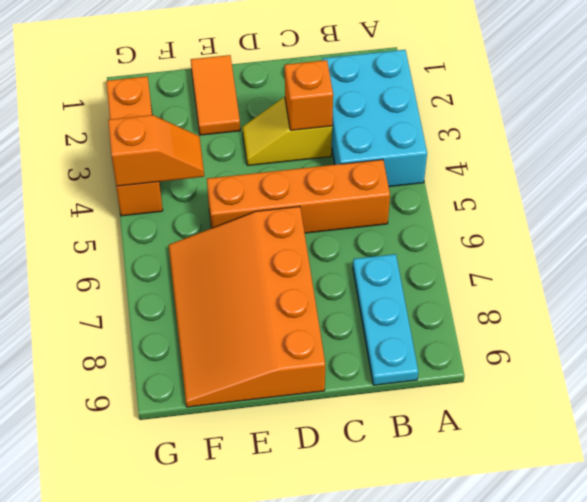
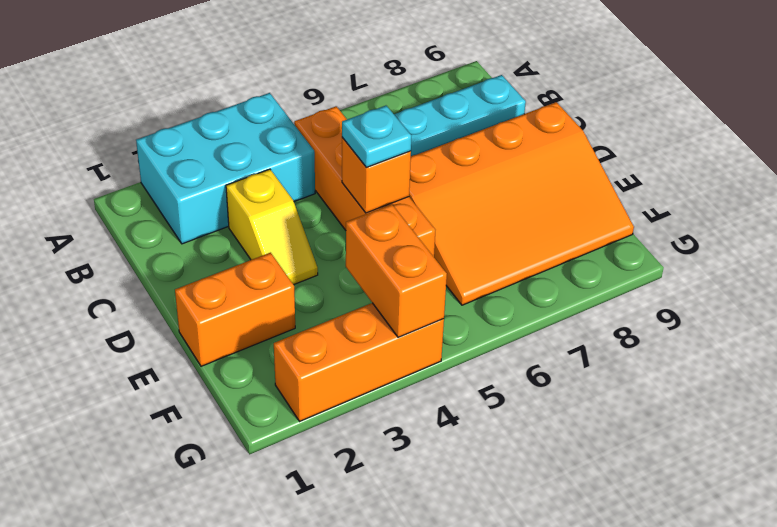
orange 1x1 brick [284,60,333,130] -> orange 1x1 brick moved to [342,138,411,213]
none -> cyan 1x1 plate [342,106,411,167]
orange 1x2 tile [191,55,240,135] -> orange 1x2 brick [175,253,295,366]
orange 1x2 slope [108,115,204,186] -> orange 1x2 brick [346,204,447,338]

